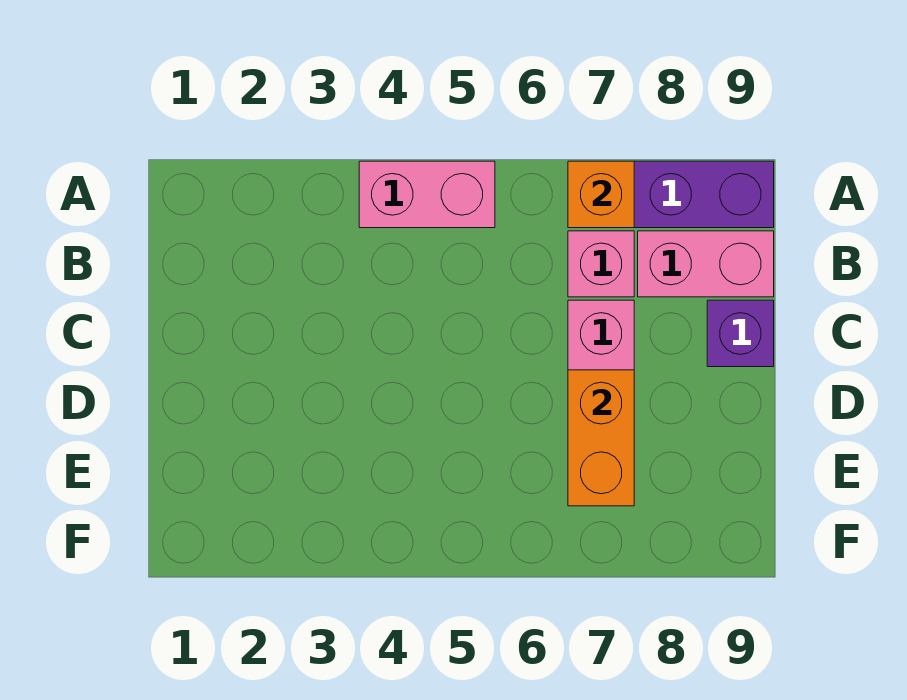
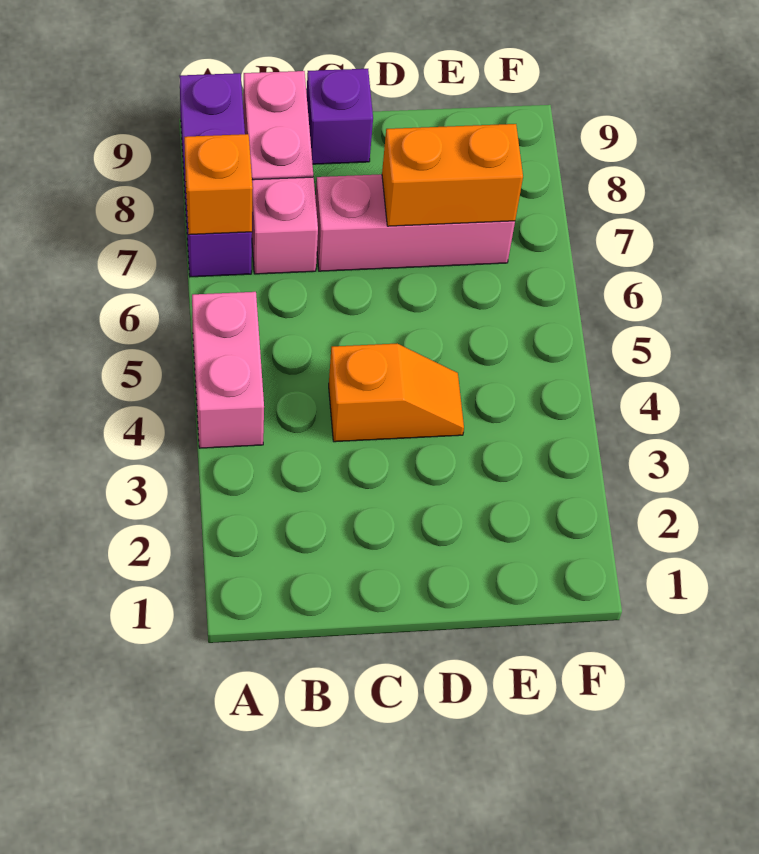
none -> orange 1x2 slope [329,344,464,442]

